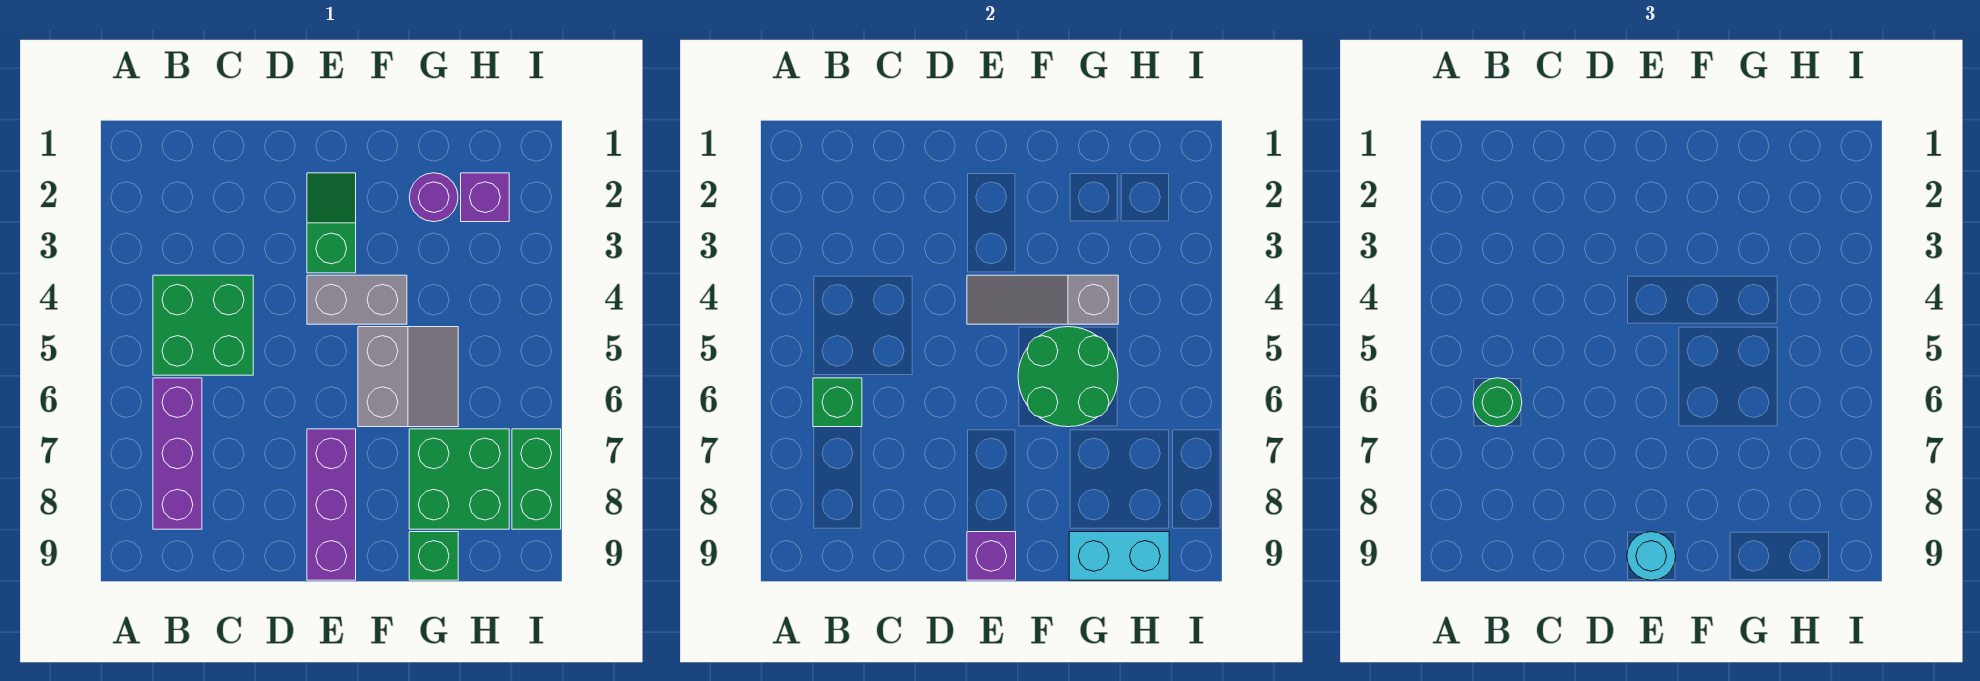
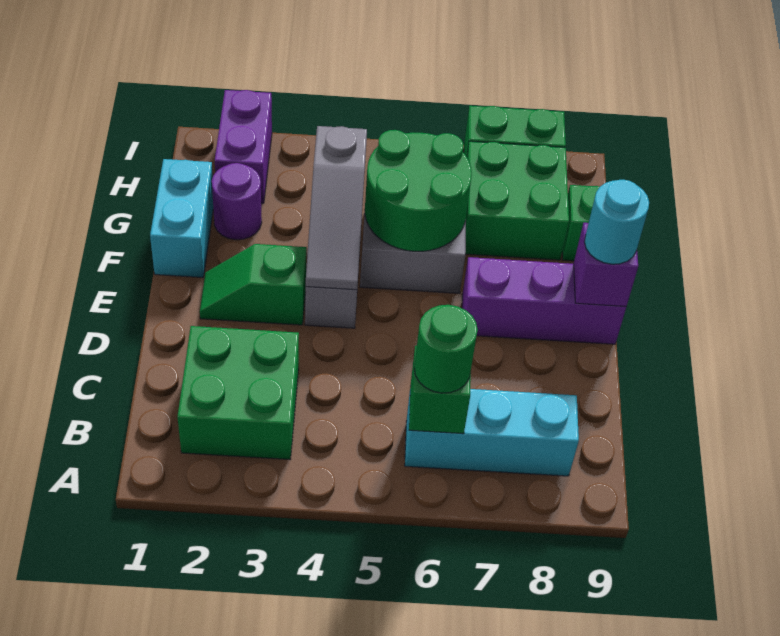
green 2x2 brick [153,275,253,375] -> green 2x2 brick moved to [177,326,299,460]
purple 1x3 brick [153,378,202,529] -> cyan 1x3 brick [405,389,579,476]
cyan 1x2 brick [1069,532,1169,580] -> cyan 1x2 brick moved to [150,159,213,278]
purple 1x1 brick [461,173,509,222] -> purple 1x2 brick [215,90,272,203]

